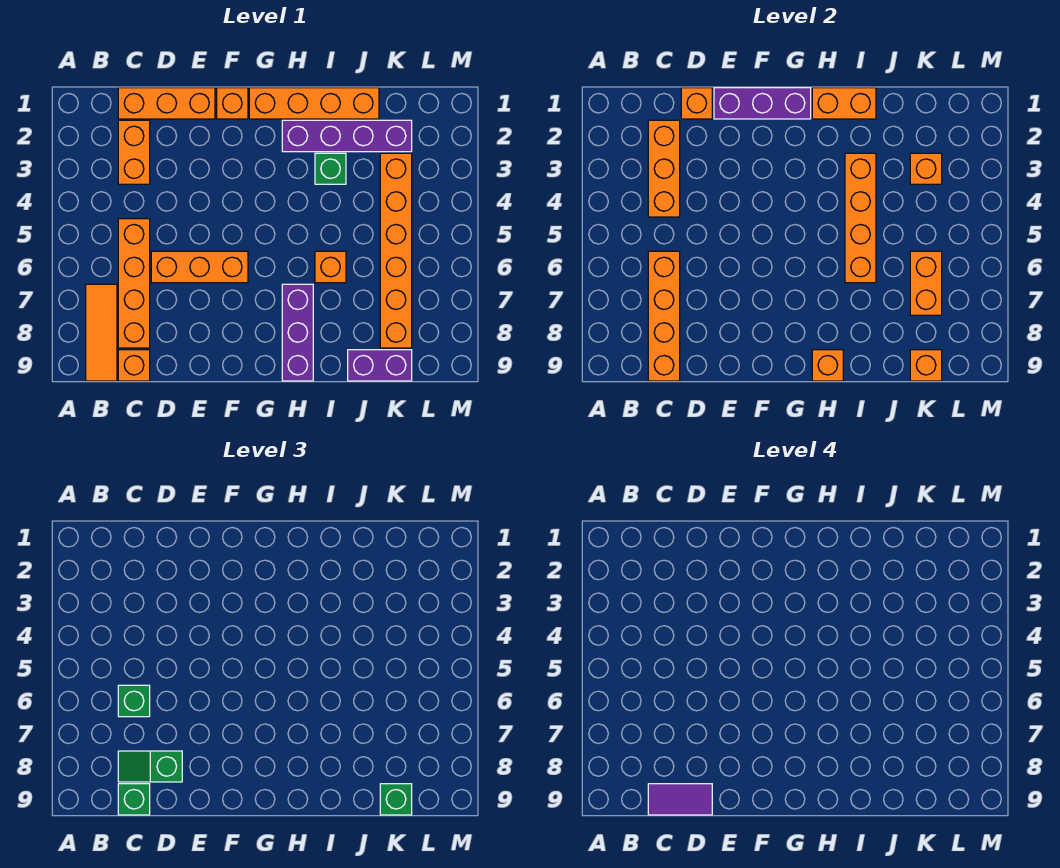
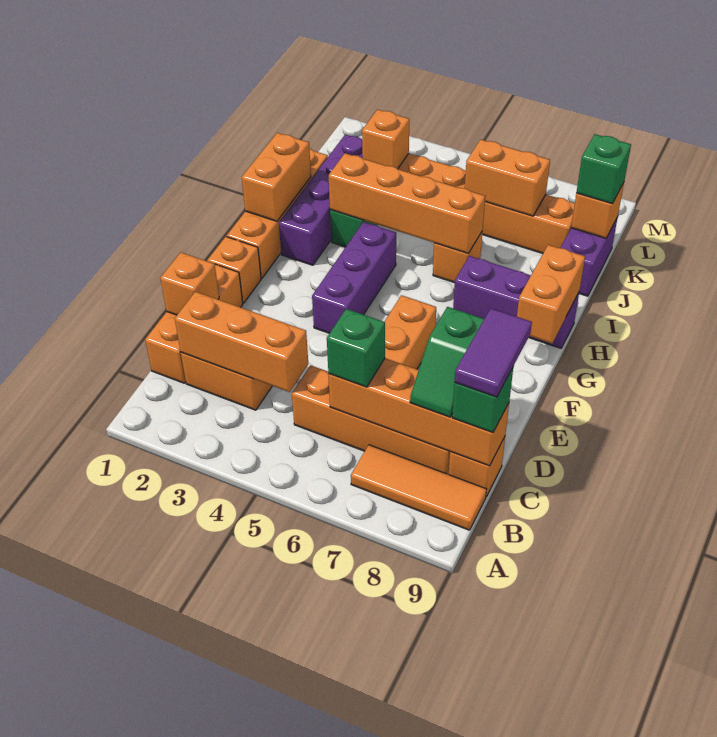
purple 1x3 brick [714,88,811,119] -> purple 1x3 brick moved to [312,222,396,333]
orange 1x1 brick [812,350,843,381] -> orange 1x2 brick [517,245,585,343]

